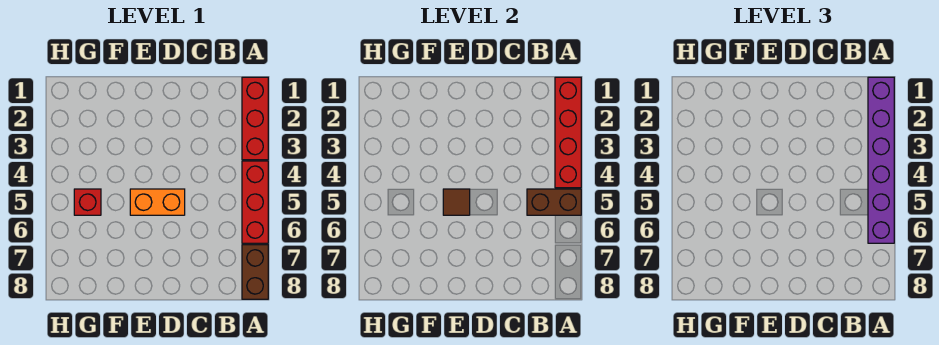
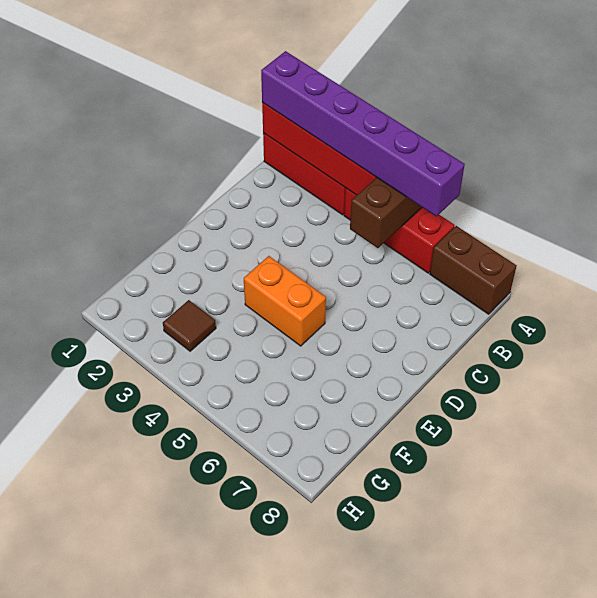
orange 1x2 brick [130,189,185,215] -> orange 1x2 brick turned to [244,256,326,346]
brown 1x1 tile [443,189,470,215] -> brown 1x1 tile moved to [163,300,216,351]
red 1x1 brick [74,189,101,215] -> none

